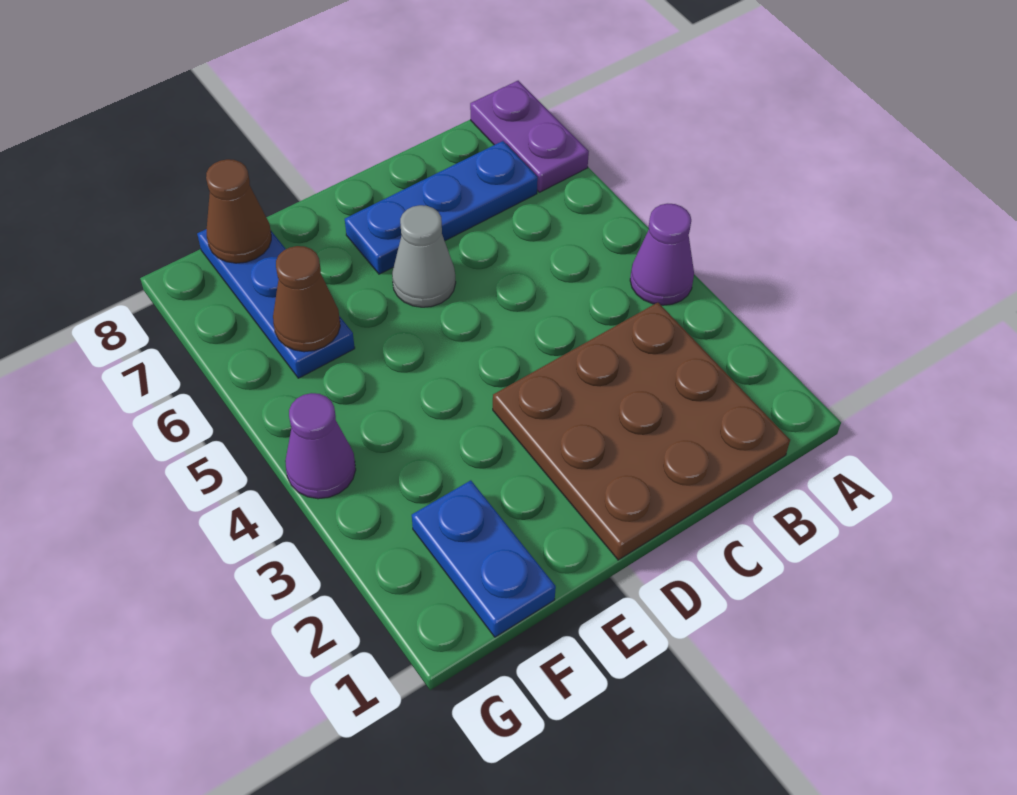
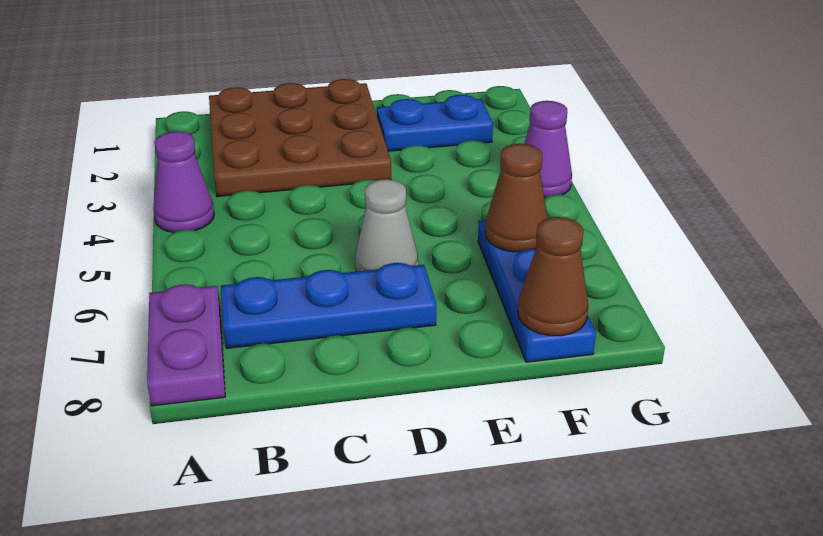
blue 1x2 plate [412,480,556,637] -> blue 1x2 plate turned to [377,95,493,151]

